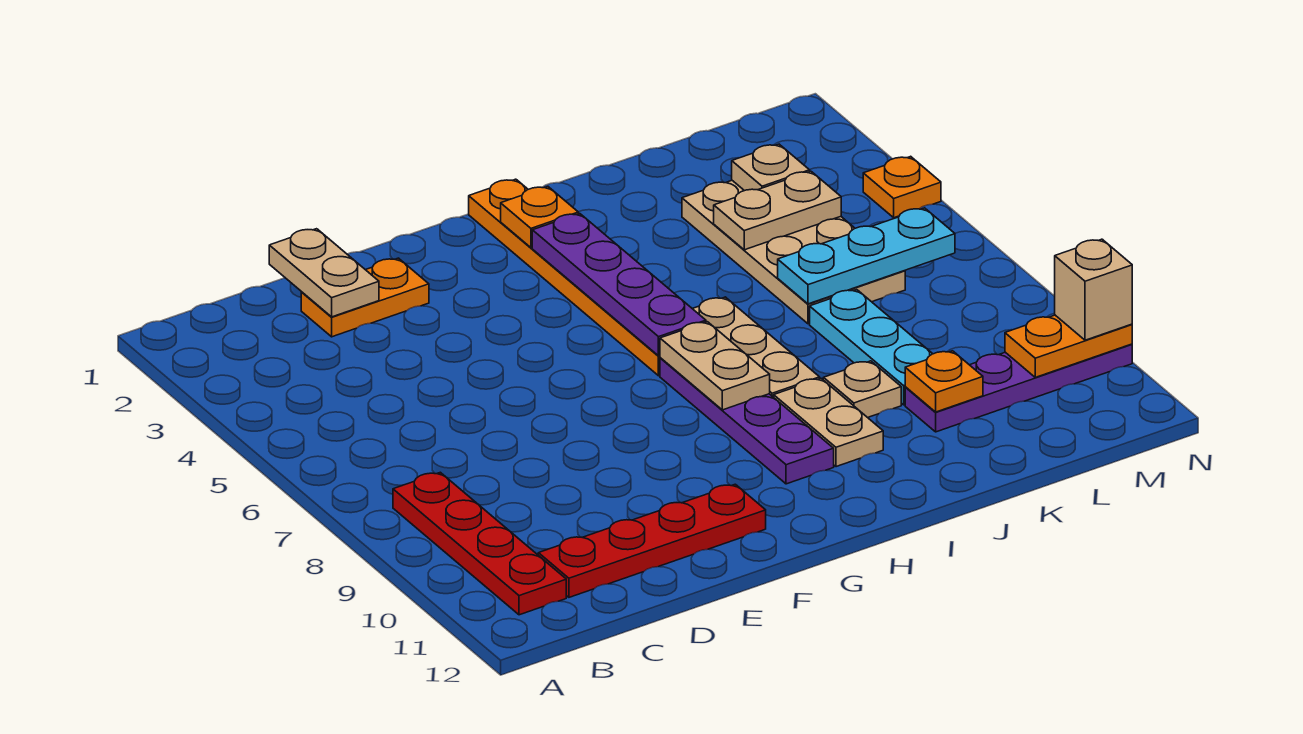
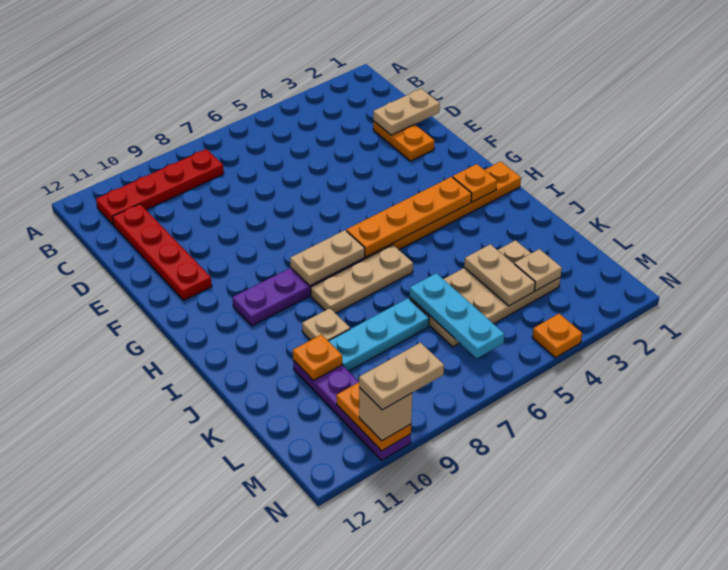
purple 1x4 plate [532,213,706,356] -> orange 1x4 plate [346,177,472,257]
tan 1x2 plate [774,378,883,467] -> tan 1x2 plate moved to [359,343,444,410]

